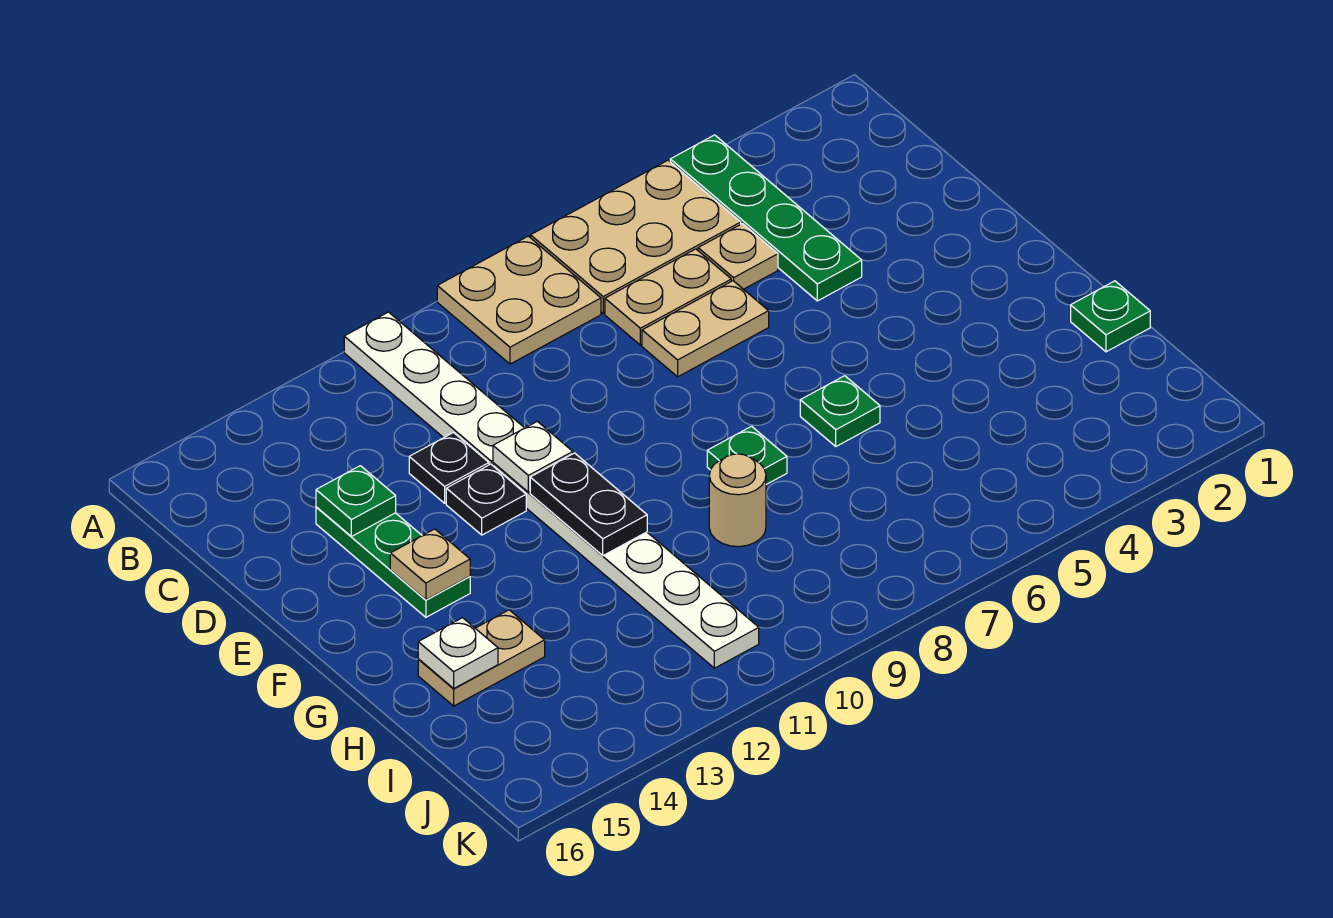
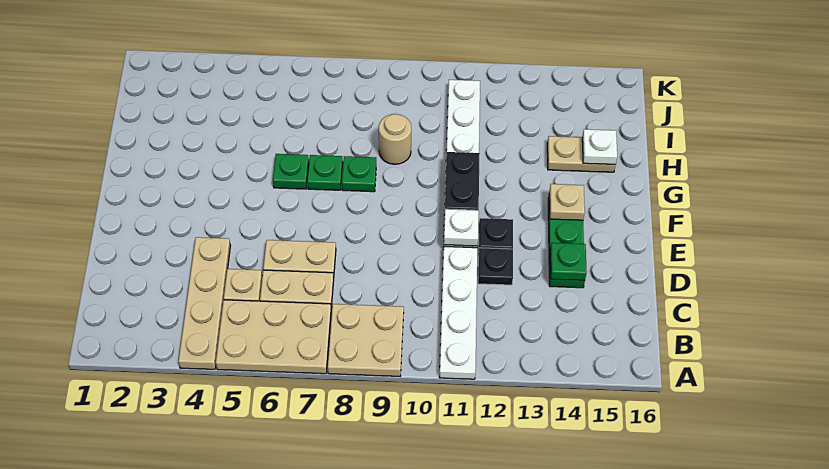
green 1x4 plate [670,135,862,301] -> tan 1x4 plate [178,237,230,369]
green 1x1 plate [1071,281,1150,352] -> green 1x1 plate moved to [307,155,343,190]

